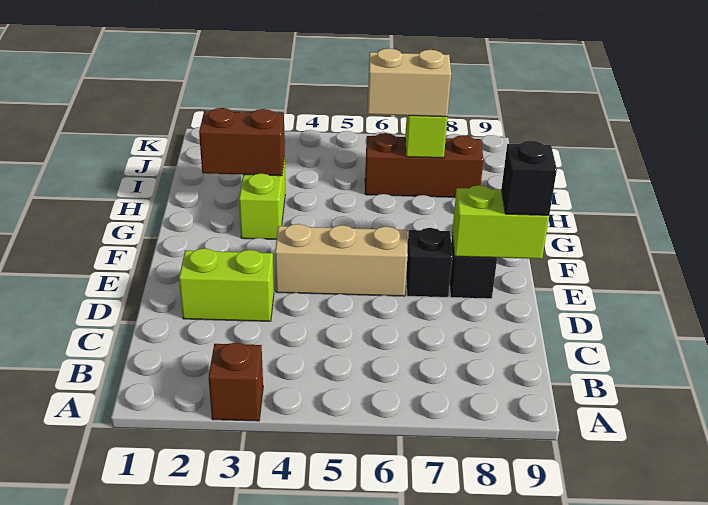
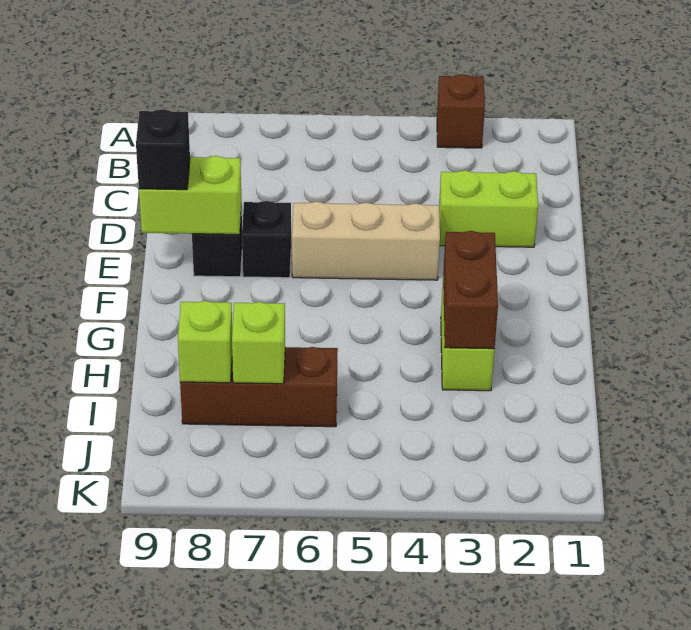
brown 1x2 brick [199,108,285,176] -> brown 1x2 brick turned to [443,231,498,349]
tan 1x2 brick [368,48,451,117] -> none
none -> lime 1x1 brick [178,301,232,383]

